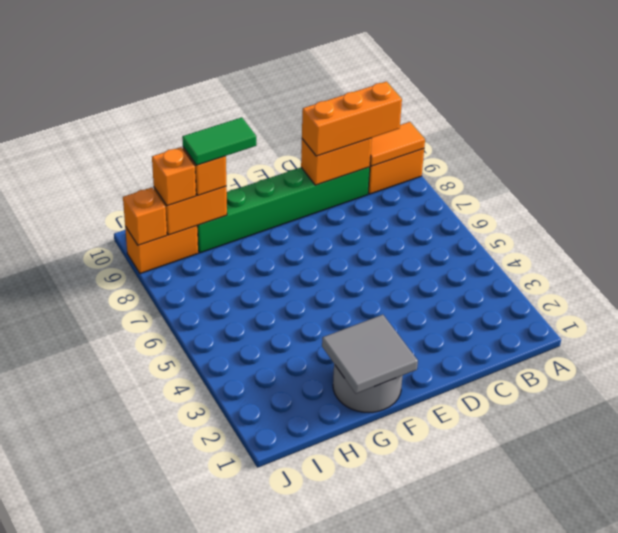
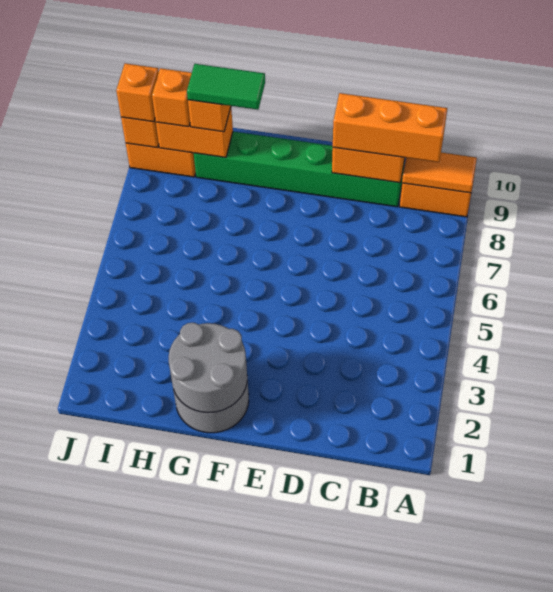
grey 2x2 tile [322,315,418,394] -> grey 2x2 round brick [169,323,247,413]
none -> orange 1x1 brick [116,63,159,122]

